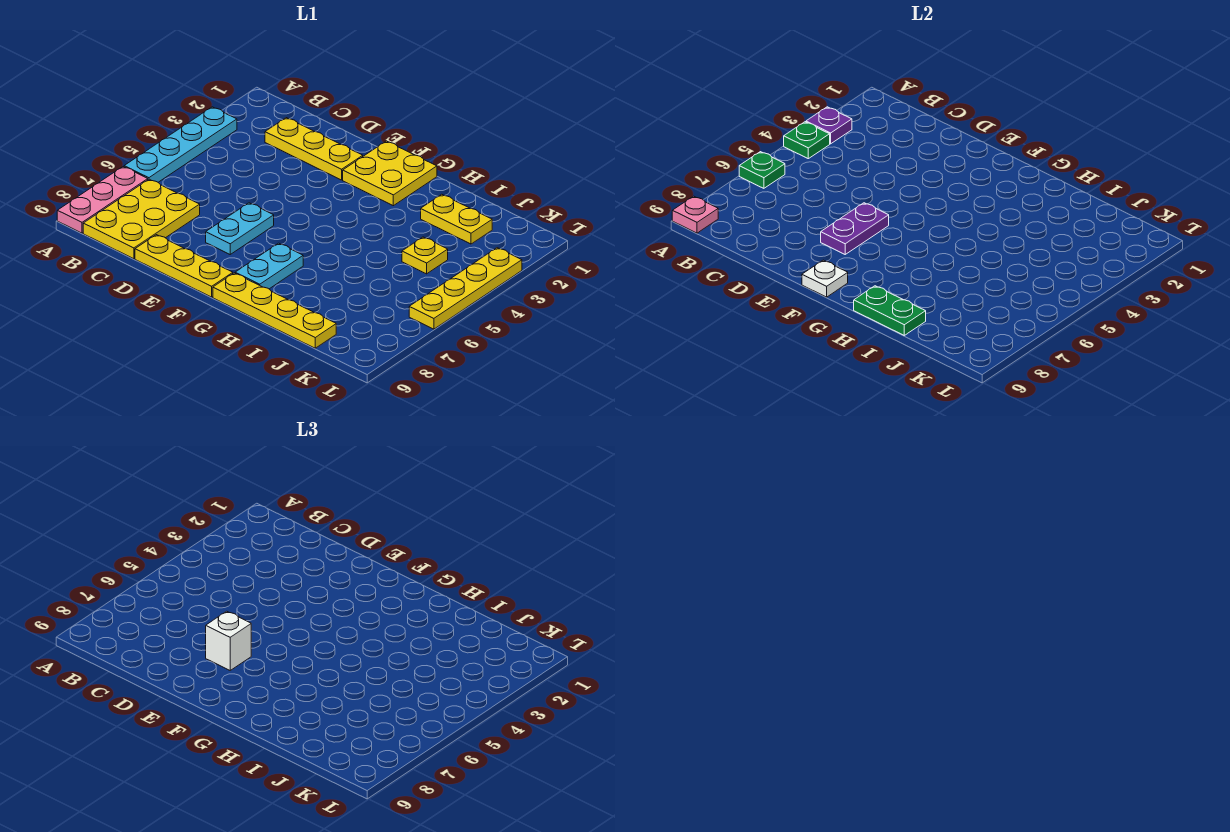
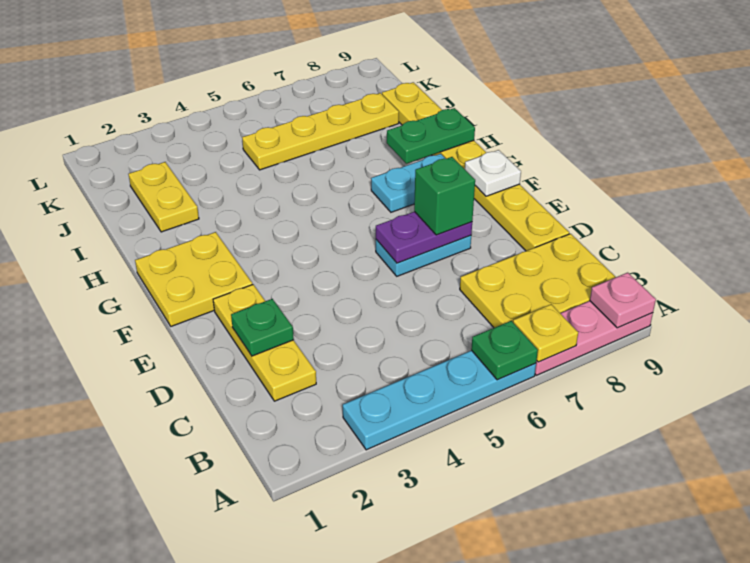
purple 1x1 plate [806,107,852,144] -> none
green 1x1 plate [784,122,830,159] -> green 1x1 plate moved to [231,299,294,356]
white 1x1 brick [206,611,251,670] -> green 1x1 brick [414,157,475,235]
green 1x2 plate [854,286,926,335] -> green 1x2 plate turned to [387,108,475,164]
yellow 1x1 plate [402,237,448,274] -> yellow 1x1 plate moved to [513,304,578,362]
yellow 1x4 plate [409,248,522,329] -> yellow 1x4 plate moved to [242,93,399,170]

